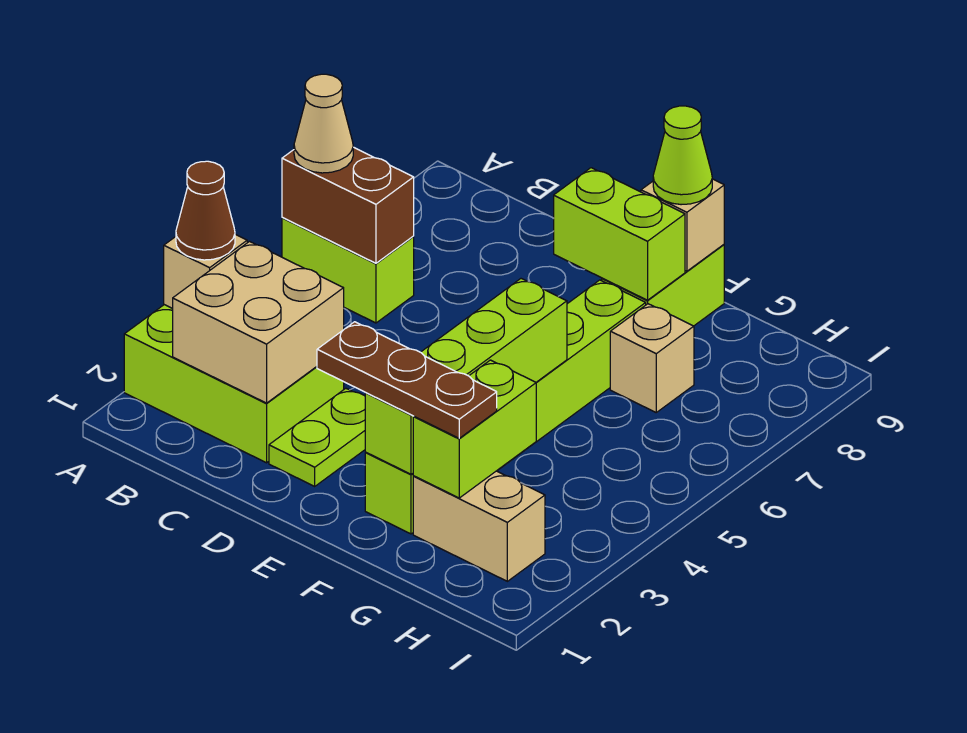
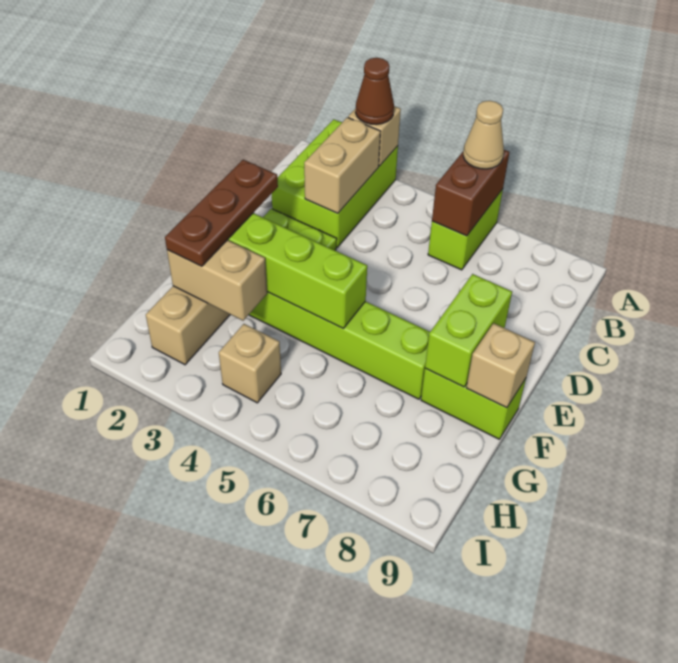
tan 2x2 brick [173,242,344,403] -> tan 1x2 brick [304,117,380,213]
lime 1x1 cone [653,106,712,205] -> none
lime 1x2 brick [413,360,536,498] -> tan 1x2 brick [167,240,267,321]
tan 1x1 brick [610,304,694,412] -> tan 1x1 brick moved to [219,324,281,403]

